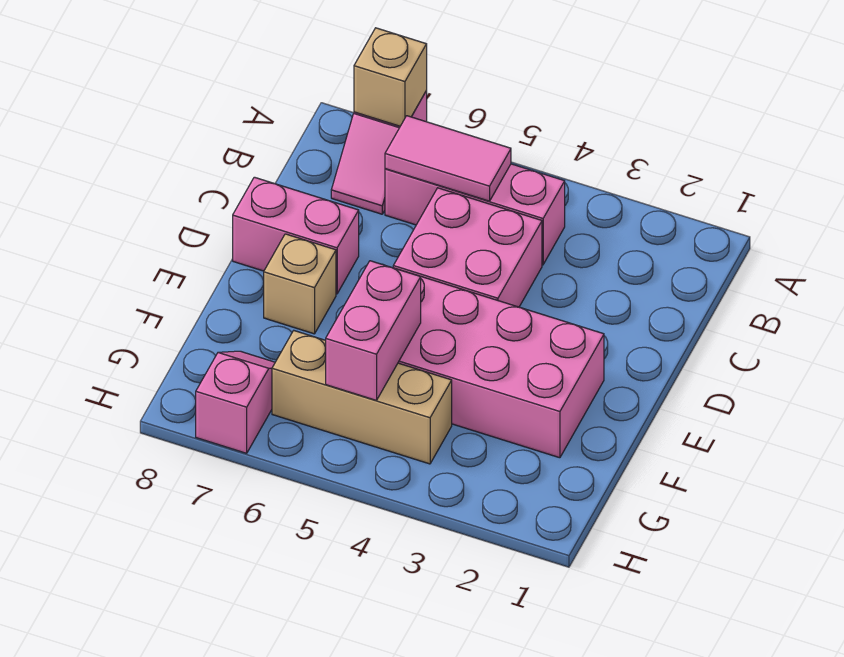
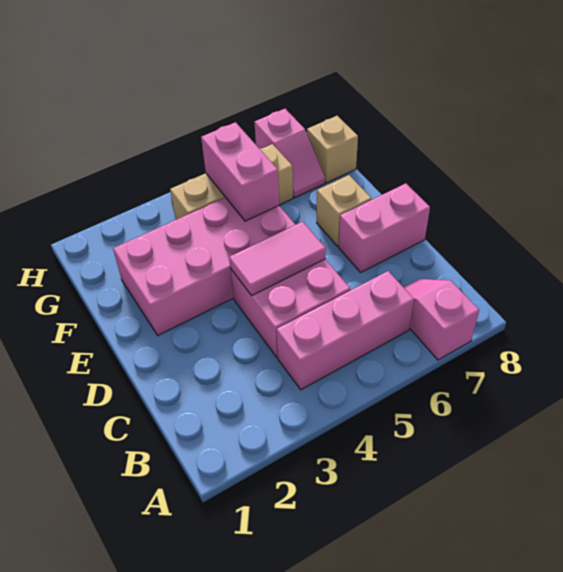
tan 1x1 brick [354,28,427,126] -> tan 1x1 brick moved to [307,116,358,183]
pink 1x2 tile [385,116,511,201] -> pink 1x2 tile moved to [229,222,326,296]

